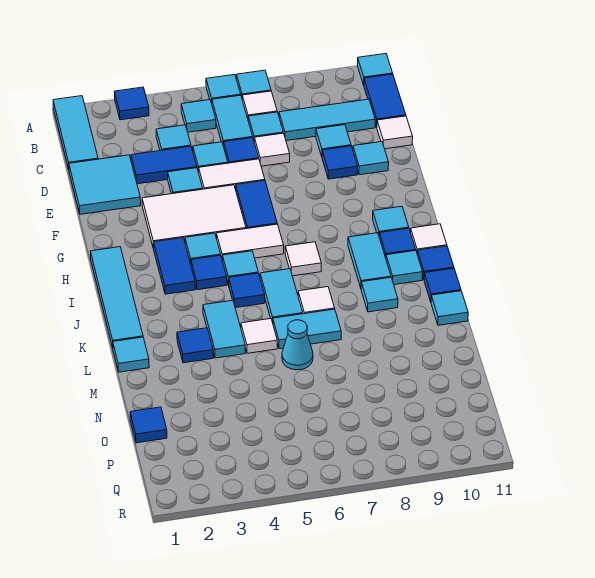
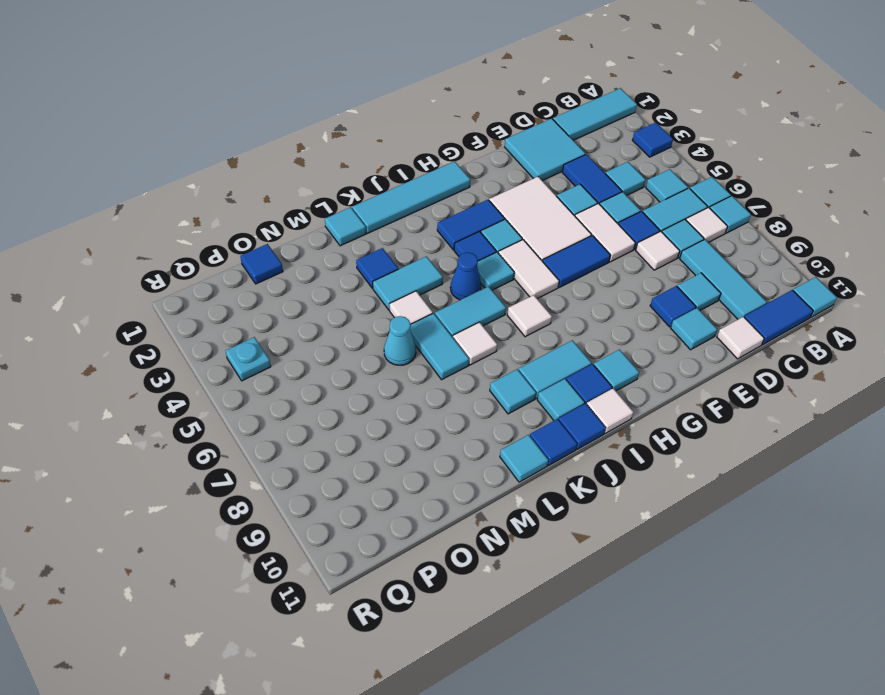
blue 1x1 tile [229,273,265,308] -> blue 1x1 cone [450,252,481,300]
none -> cyan 1x1 plate [226,337,271,381]

